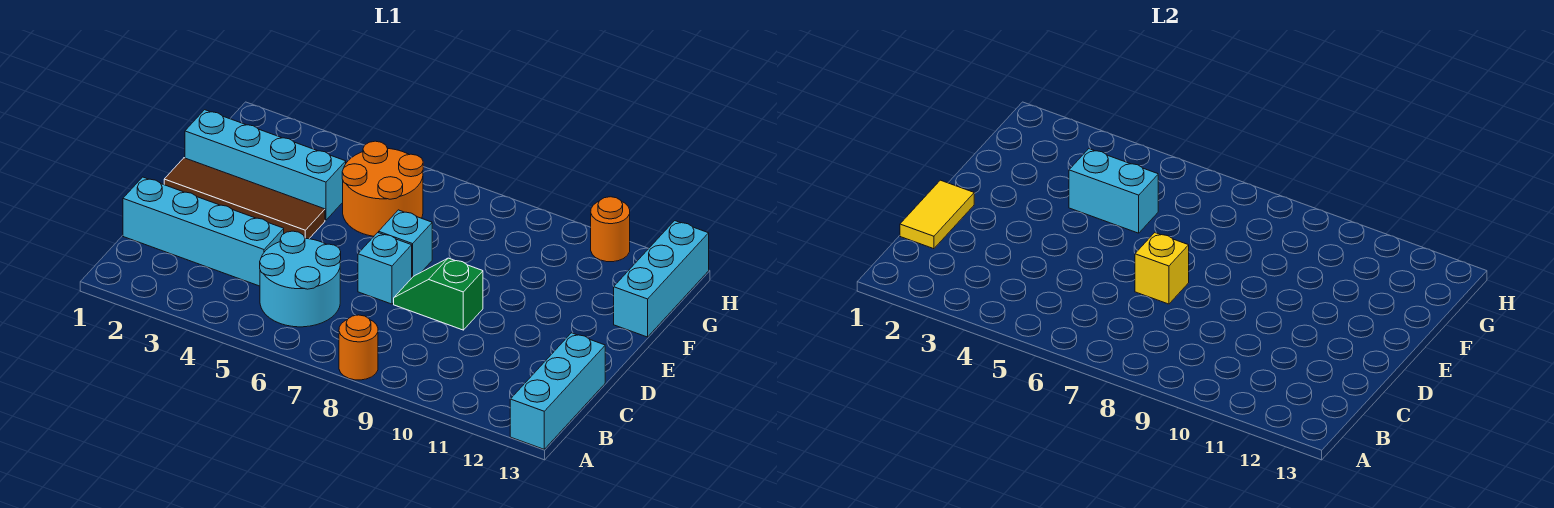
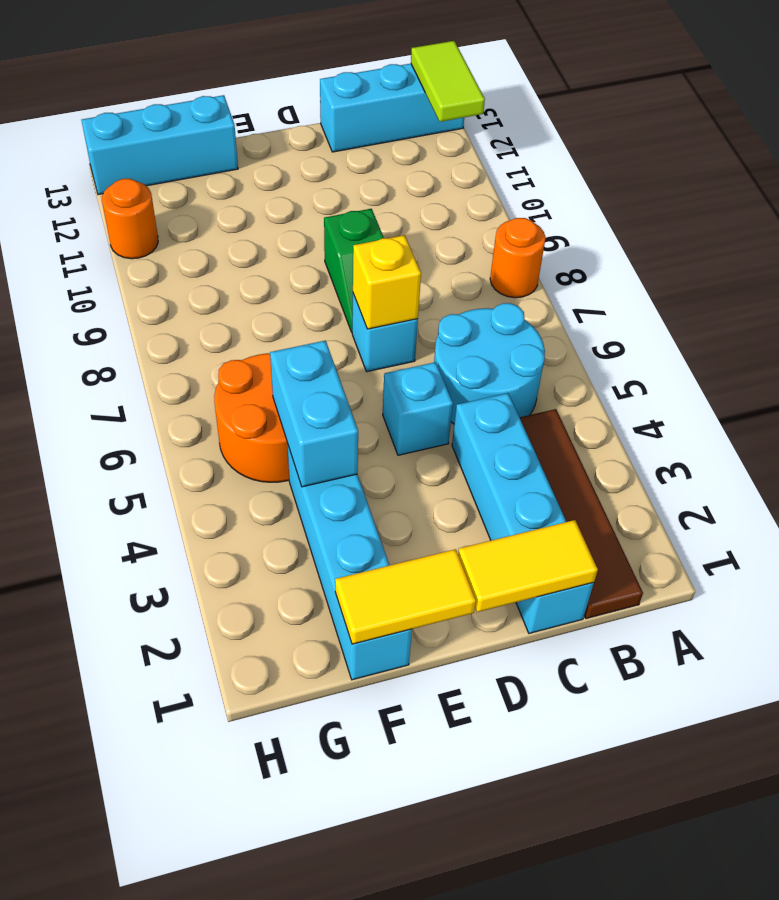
none -> lime 1x2 tile [411,41,485,122]
brown 1x4 tile [164,158,325,239] -> brown 1x4 tile moved to [520,409,643,619]
none -> yellow 1x2 tile [335,549,476,644]
cyan 1x1 brick [379,210,432,277] -> cyan 1x1 brick moved to [383,362,453,455]

